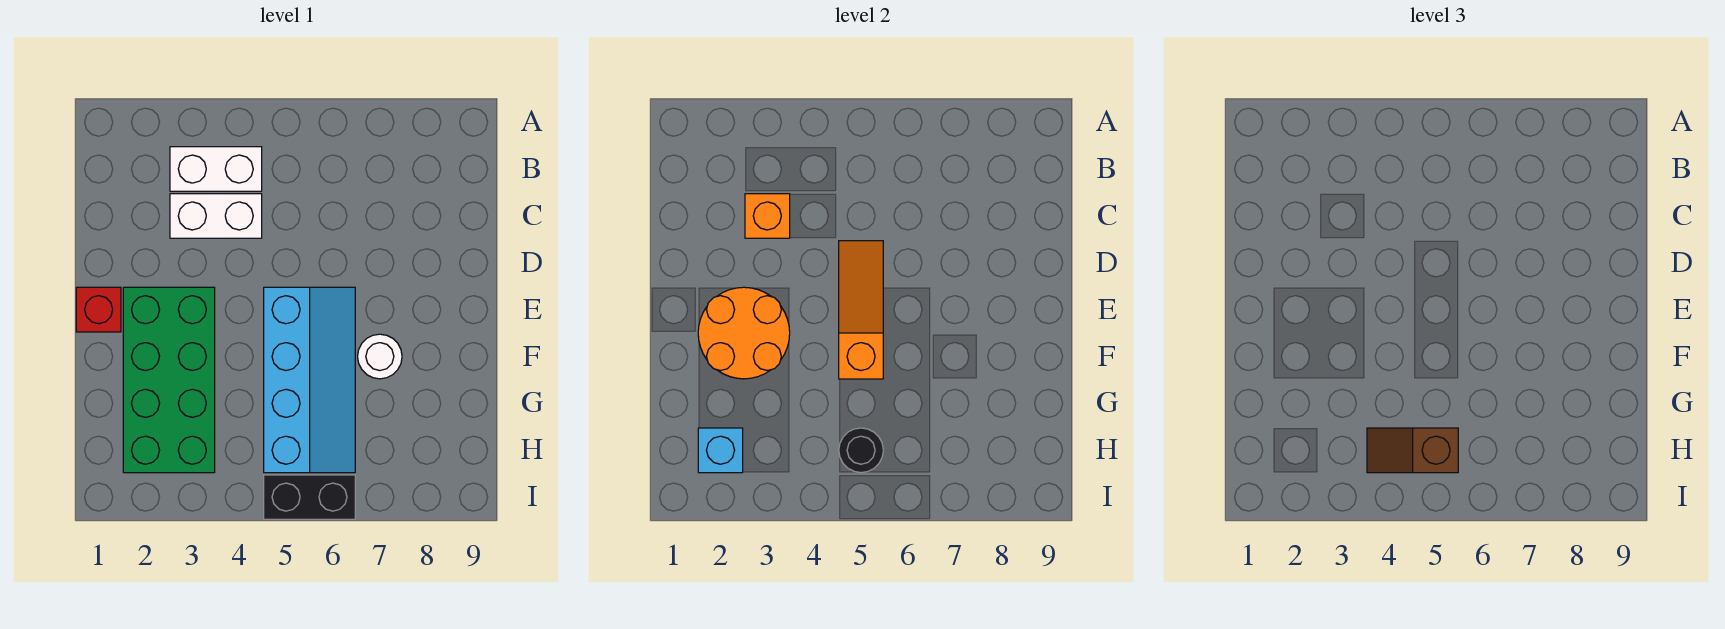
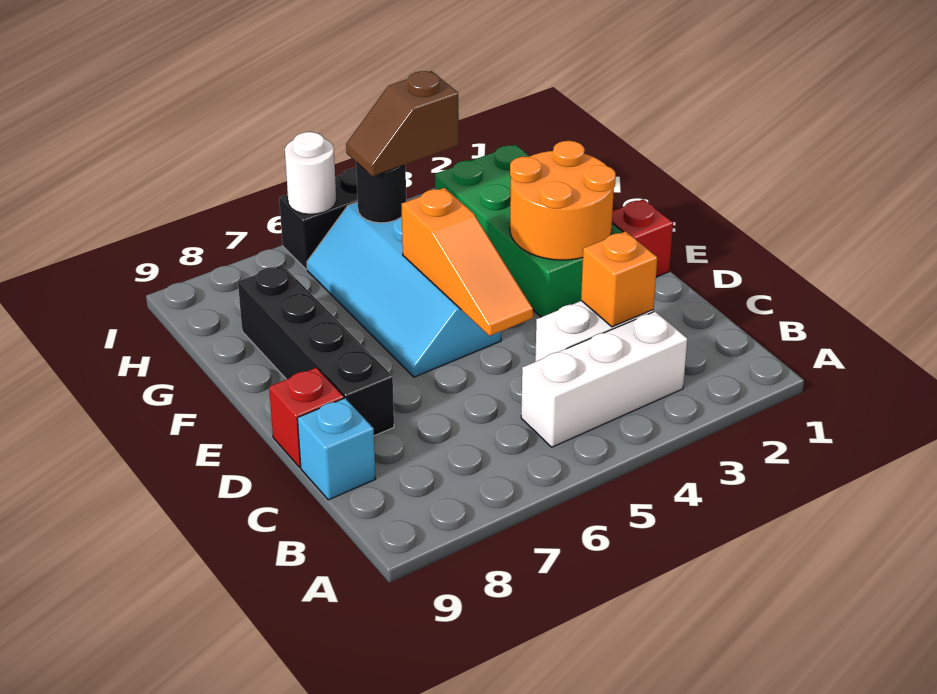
white 1x2 brick [170,147,262,191] -> white 1x3 brick [521,311,687,447]
none -> black 1x4 brick [238,265,394,436]
none -> red 1x1 brick [269,368,344,467]
white 1x1 round brick [358,334,402,379] -> white 1x1 round brick moved to [285,132,336,214]
cyan 1x1 brick [698,428,743,473] -> cyan 1x1 brick moved to [297,398,375,500]
brown 1x2 slope [1367,428,1458,473] -> brown 1x2 slope turned to [346,71,459,176]

